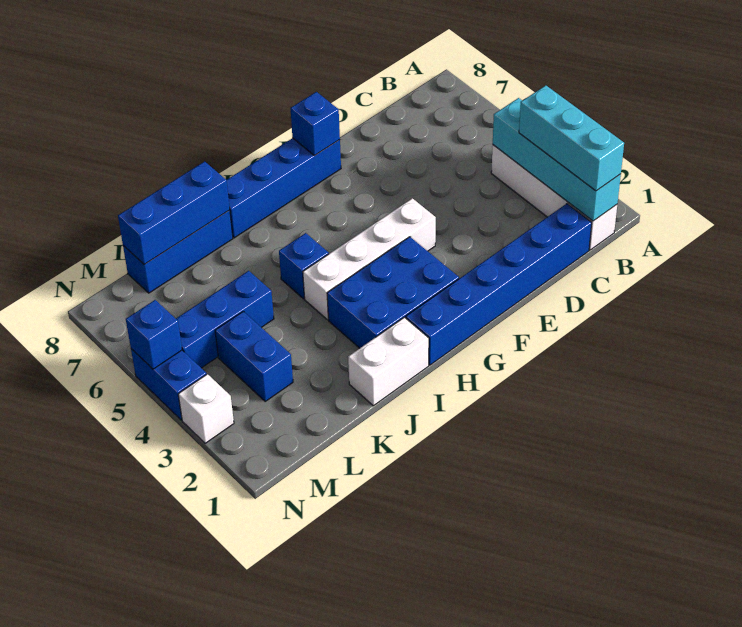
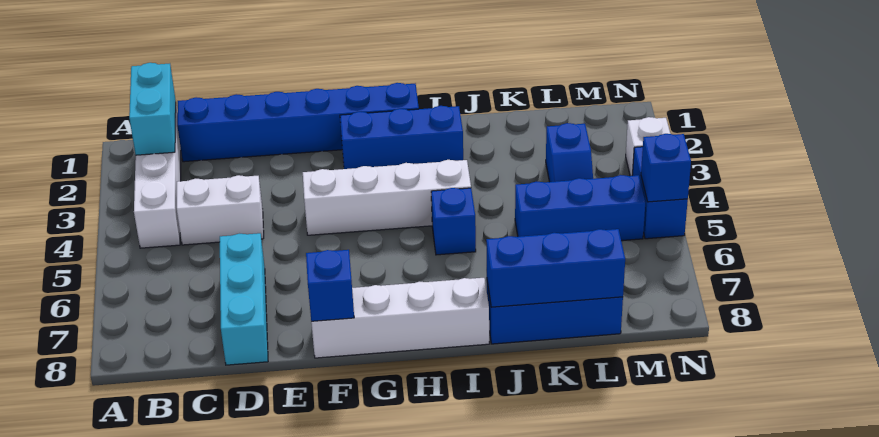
cyan 1x4 brick [493,98,621,221] -> cyan 1x2 brick [129,63,176,155]
cyan 1x3 brick [519,85,624,191] -> cyan 1x3 brick moved to [220,233,268,365]
blue 1x4 brick [227,138,341,238] -> white 1x4 brick [311,278,489,358]
blue 2x3 brick [327,237,459,348] -> blue 1x3 brick [340,106,463,169]
white 1x2 brick [348,317,429,406] -> white 1x2 brick moved to [177,175,264,245]
blue 1x2 brick [215,311,293,401] -> blue 1x2 slope [546,123,593,182]

